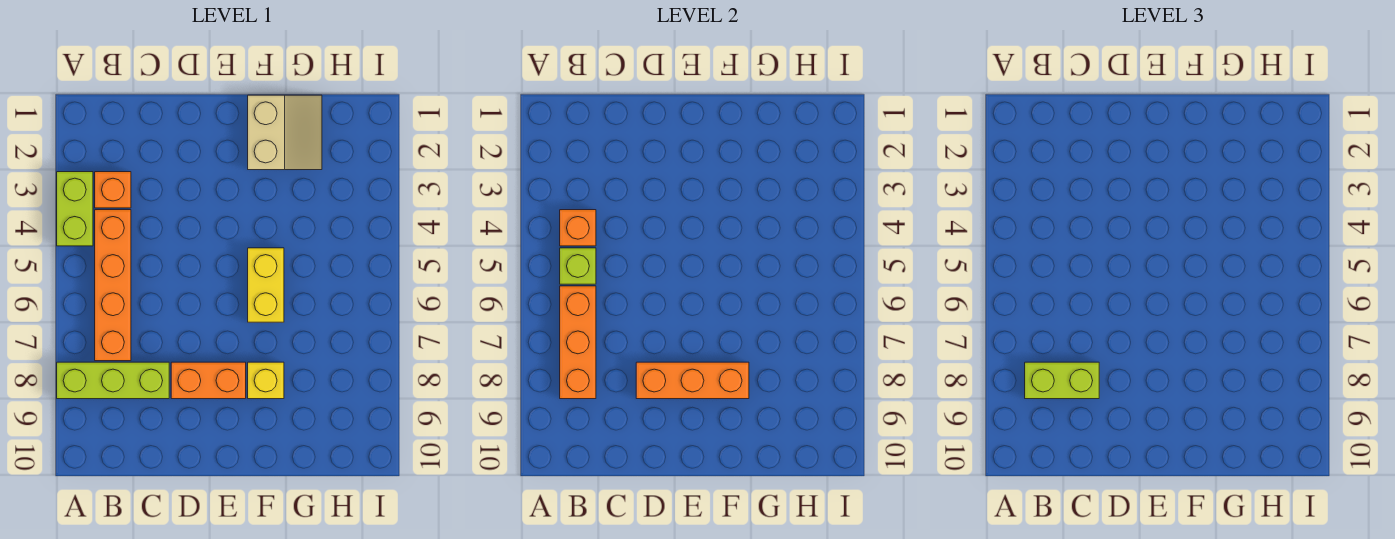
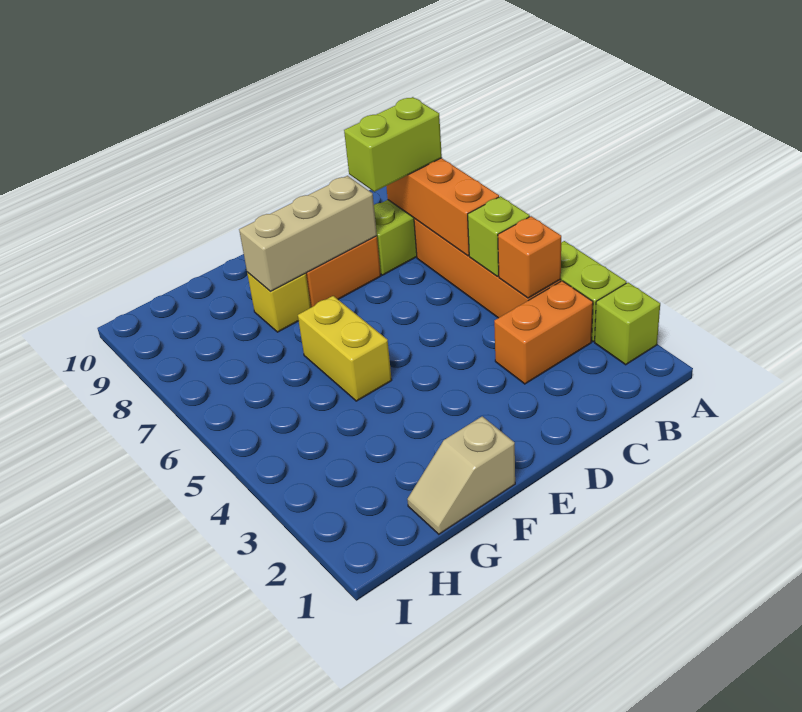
none -> lime 1x1 brick [595,283,660,365]
orange 1x1 brick [95,172,131,208] -> orange 1x2 brick [494,281,593,384]
orange 1x3 brick [636,362,749,399] -> tan 1x3 brick [239,176,377,291]
tan 2x2 slope [248,95,322,170] -> tan 1x2 slope [407,416,515,534]

